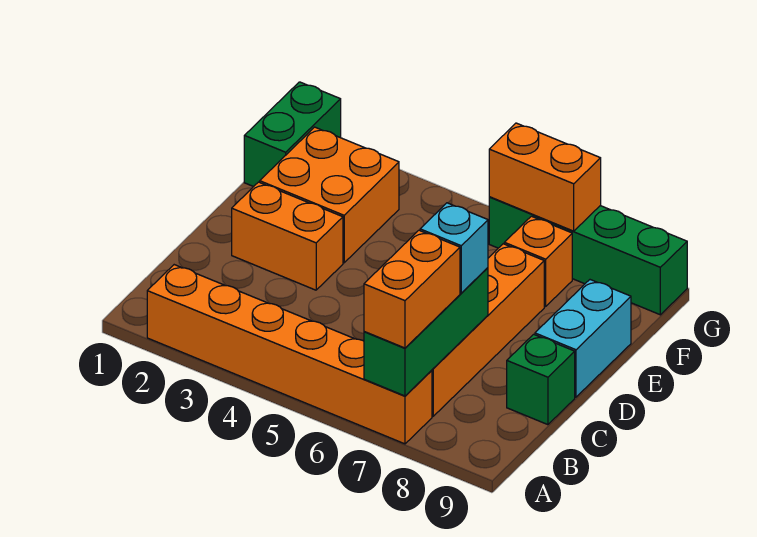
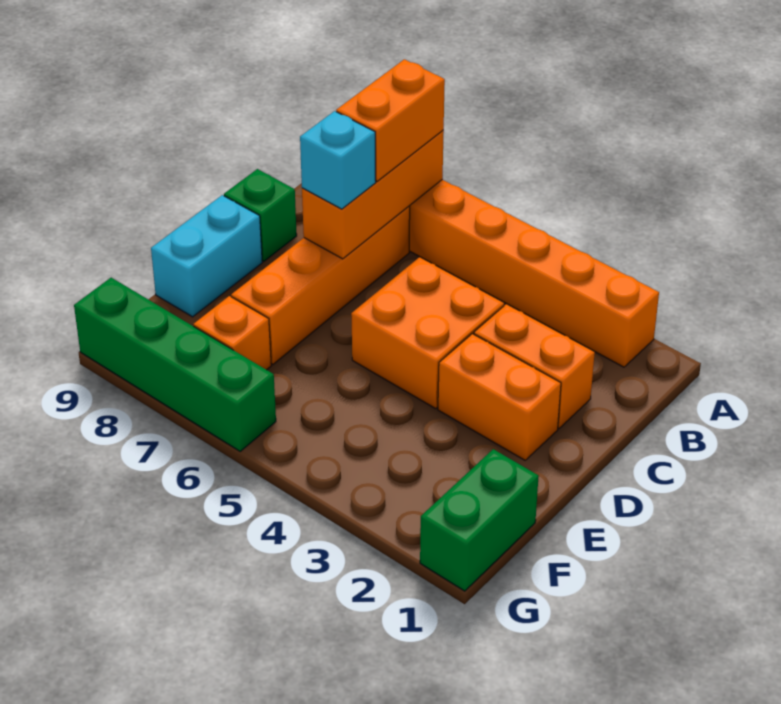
green 1x3 brick [364,268,488,396] -> orange 1x3 brick [302,131,444,259]
orange 2x2 brick [260,127,399,263] -> orange 2x2 brick moved to [351,257,504,408]
orange 1x2 brick [489,123,601,231] -> orange 1x2 brick moved to [474,304,595,428]

